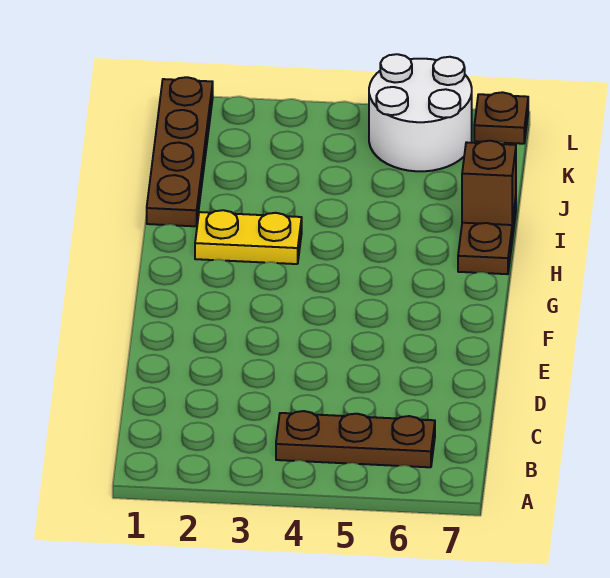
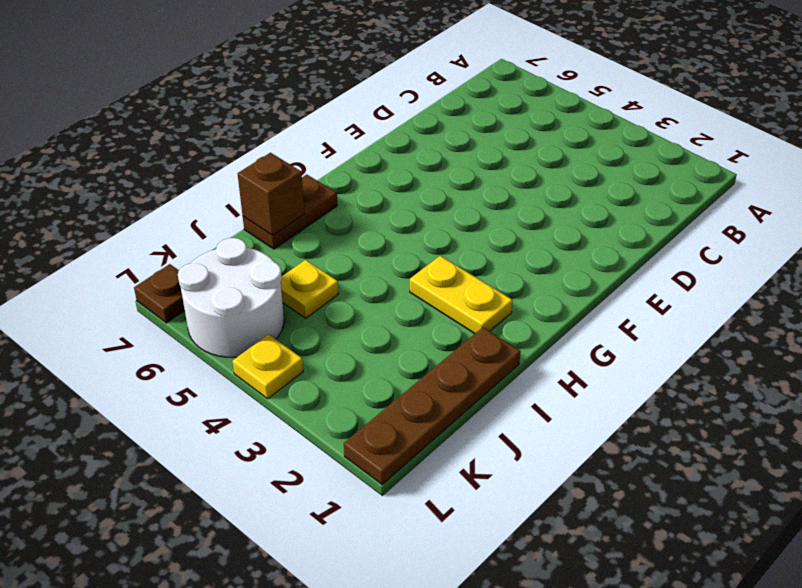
brown 1x3 plate [276,411,435,467] -> none
none -> yellow 1x1 plate [281,260,338,318]
none -> yellow 1x1 plate [233,334,303,399]

